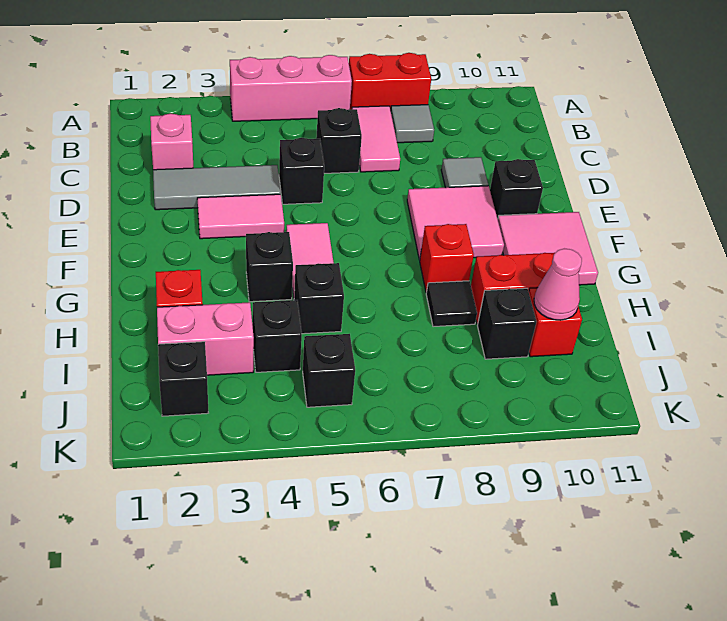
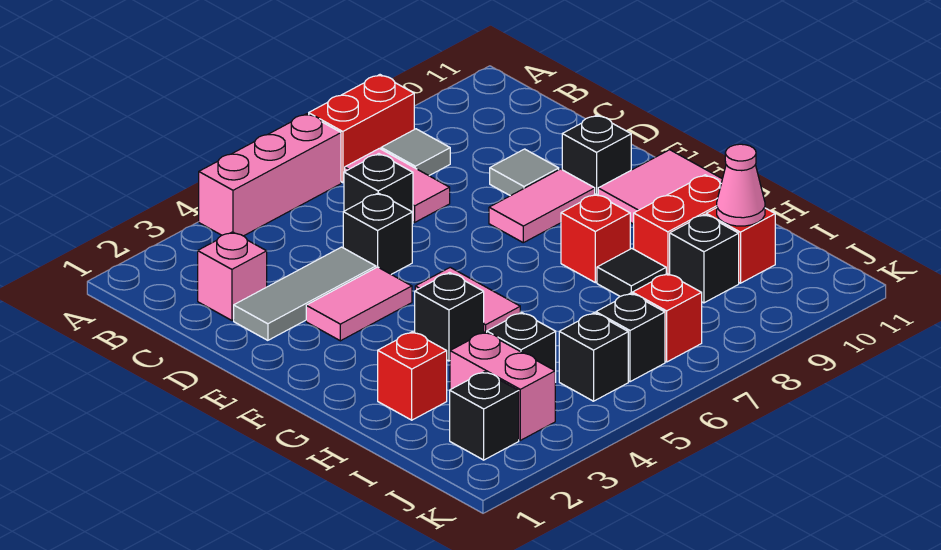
pink 2x2 tile [407,186,504,260] -> pink 1x2 tile [489,169,595,243]
black 1x1 brick [294,263,344,334] -> black 1x1 brick moved to [596,293,665,382]
pink 1x2 brick [157,302,254,375] -> pink 1x2 brick turned to [450,332,555,440]
none -> red 1x1 brick [632,274,702,362]

